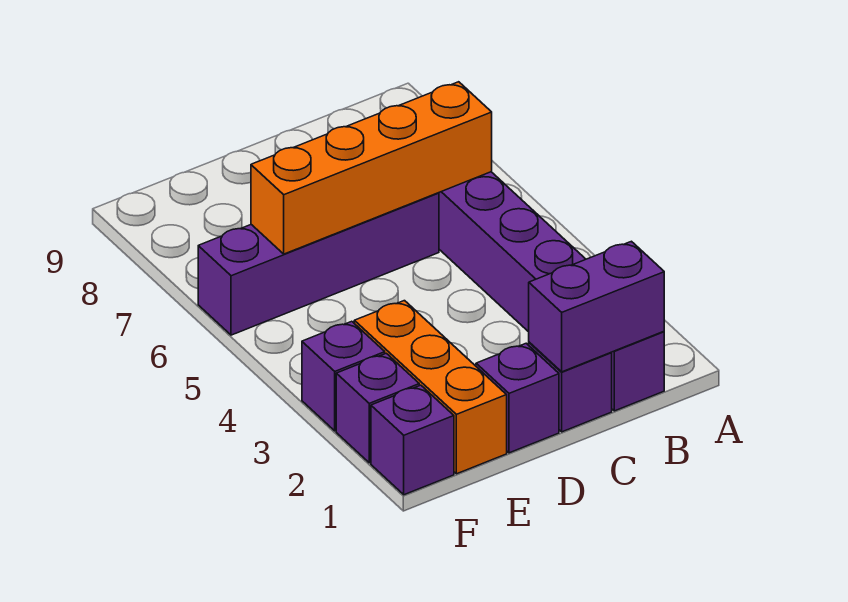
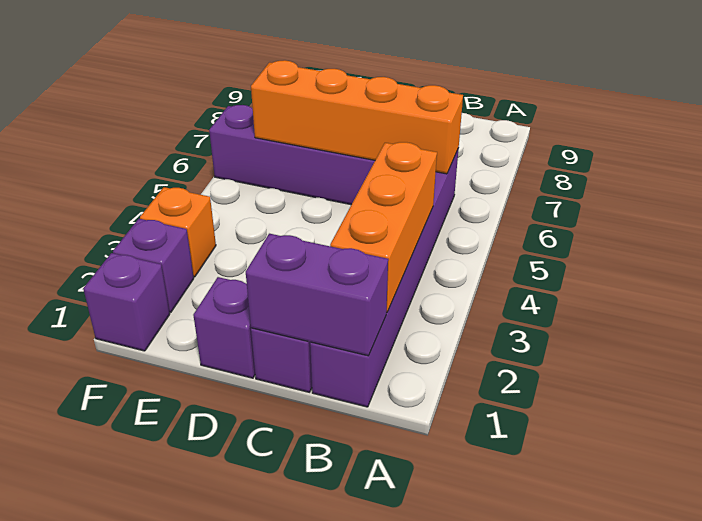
orange 1x3 brick [354,301,507,474] -> orange 1x3 brick moved to [330,142,437,313]
purple 1x1 brick [302,321,385,431] -> orange 1x1 brick [140,187,216,277]

